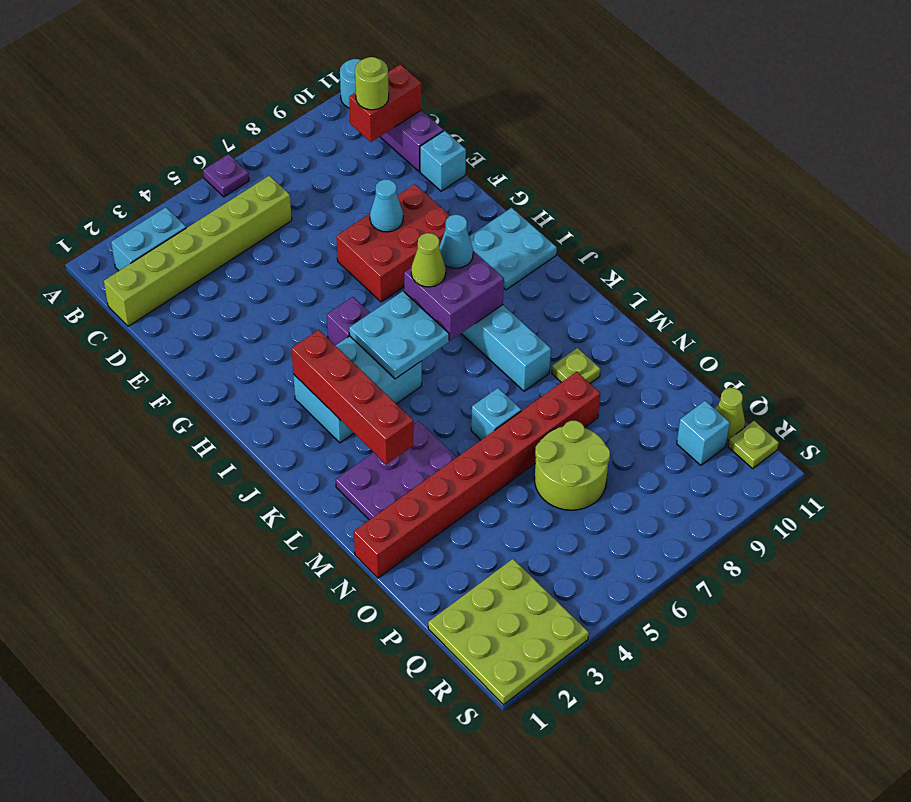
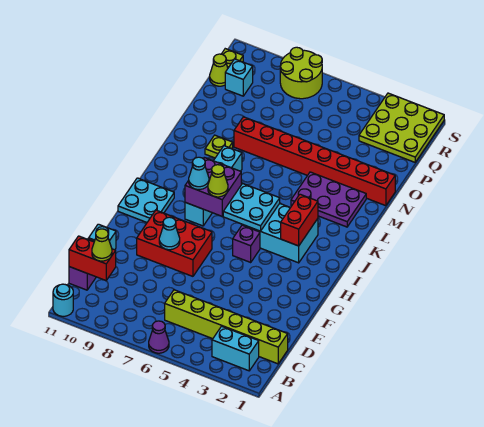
purple 1x1 plate [203,154,249,197] -> purple 1x1 cone [149,321,169,353]
lime 1x1 round brick [355,57,389,110] -> lime 1x1 cone [92,229,112,261]
red 1x4 brick [291,330,413,464] -> red 1x2 brick [281,194,318,246]
cyan 1x1 brick [471,388,521,440] -> none
lime 2x2 round brick [535,421,610,510] -> lime 2x2 round brick moved to [280,47,322,99]

